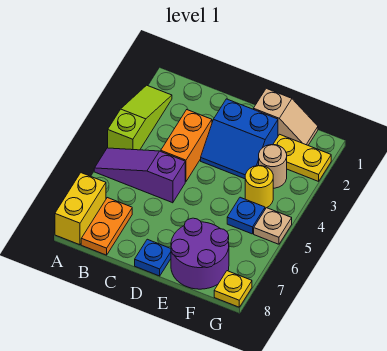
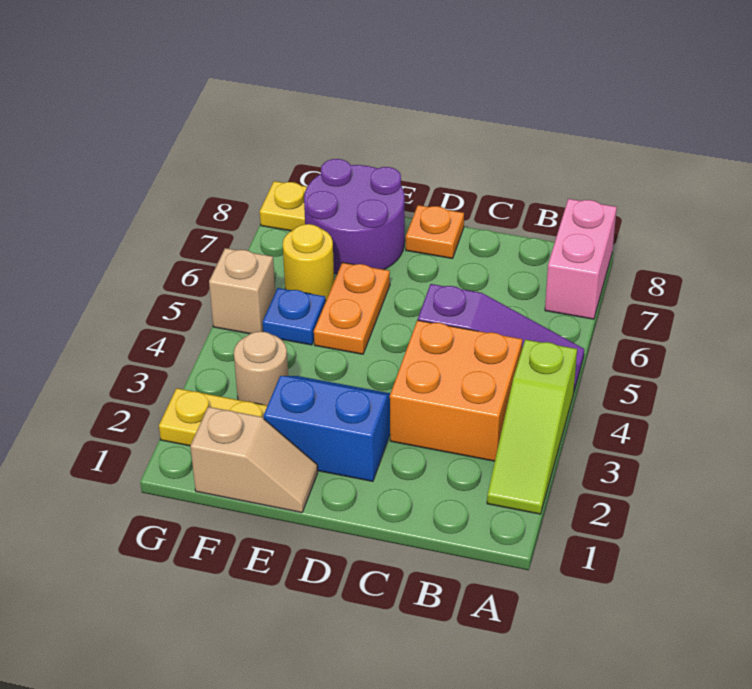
yellow 1x2 brick [55,173,106,245] -> pink 1x2 brick [545,199,617,319]
orange 1x2 plate [81,198,132,255] -> orange 1x2 plate moved to [314,262,390,354]
orange 1x2 brick [161,110,212,182] -> orange 2x2 brick [390,320,522,461]
blue 1x1 plate [135,239,171,276] -> orange 1x1 plate [406,205,464,259]
tan 1x2 slope [253,88,318,145] -> tan 1x2 slope turned to [190,407,318,513]
yellow 1x1 round brick [245,166,273,208] -> yellow 1x1 round brick moved to [283,224,334,300]
tan 1x1 plate [254,208,292,244] -> tan 1x1 brick [209,248,275,334]

